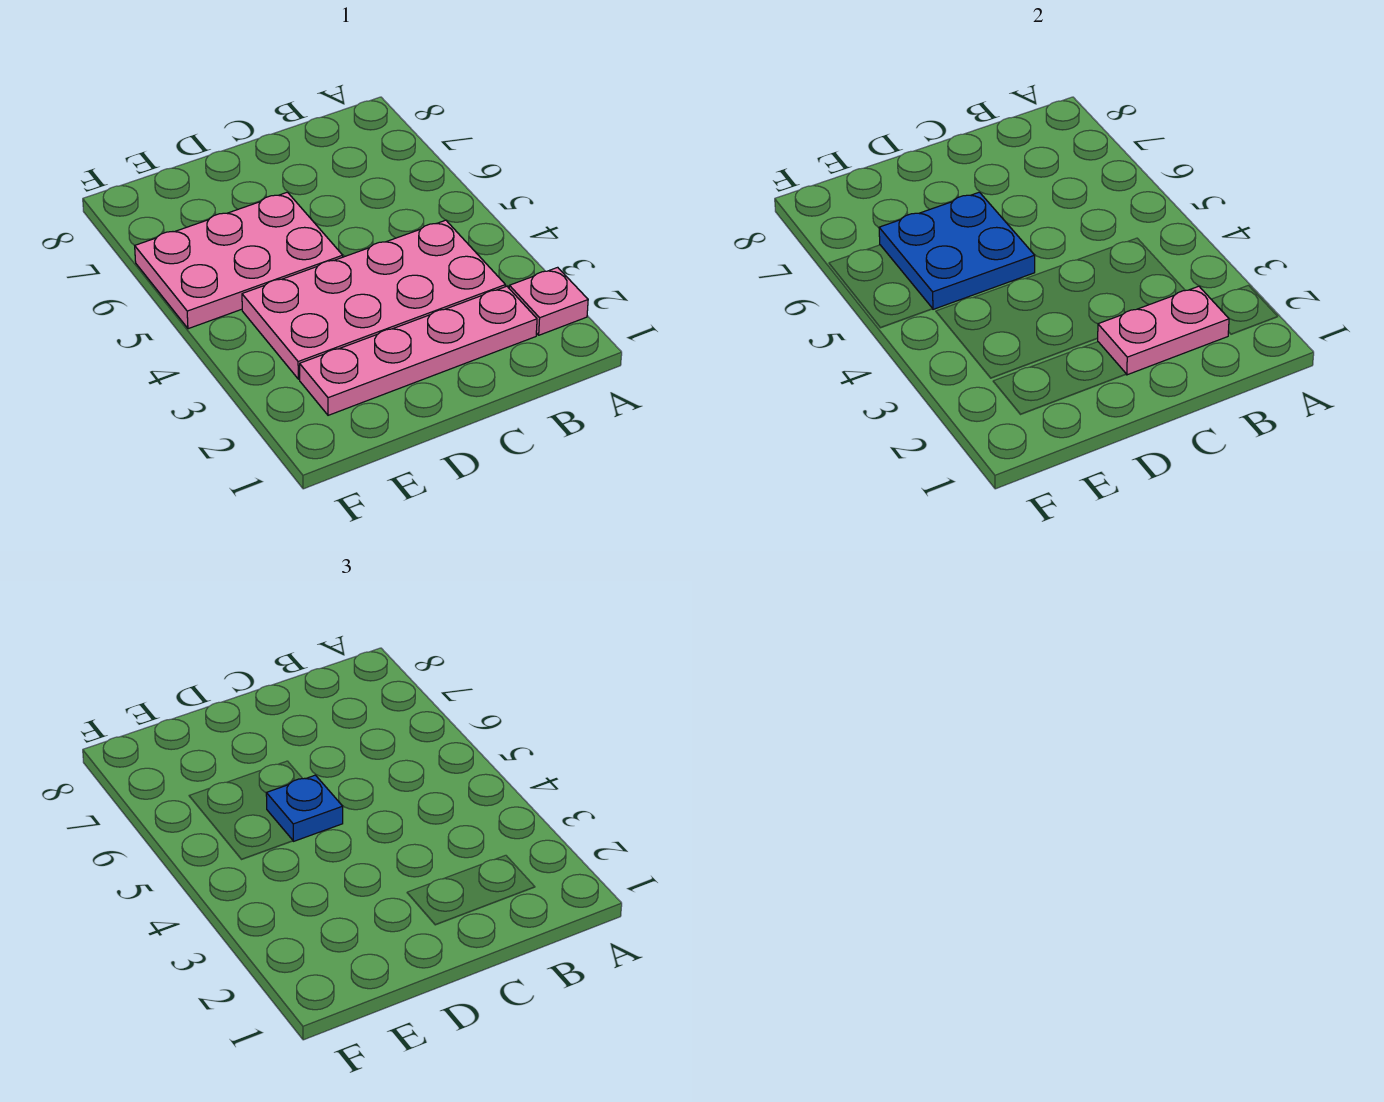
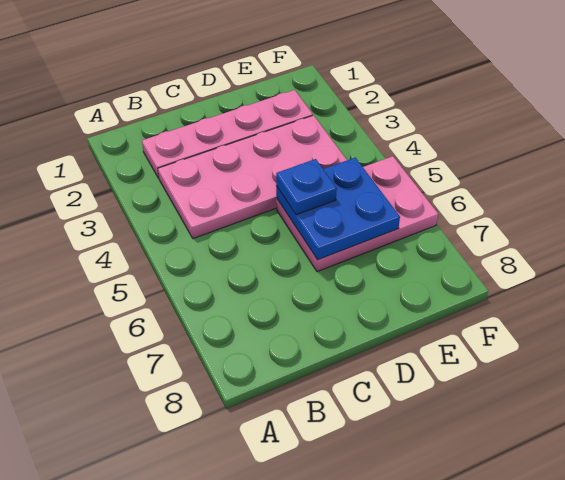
pink 1x1 plate [509,267,588,335] -> none
pink 1x2 plate [1098,286,1229,375] -> none

